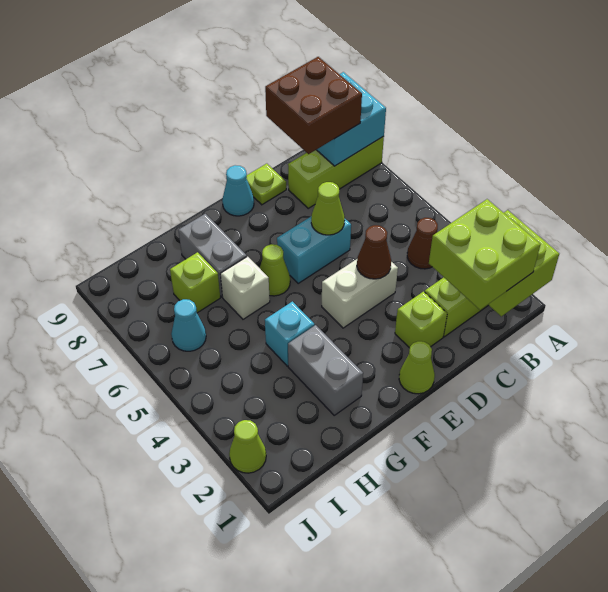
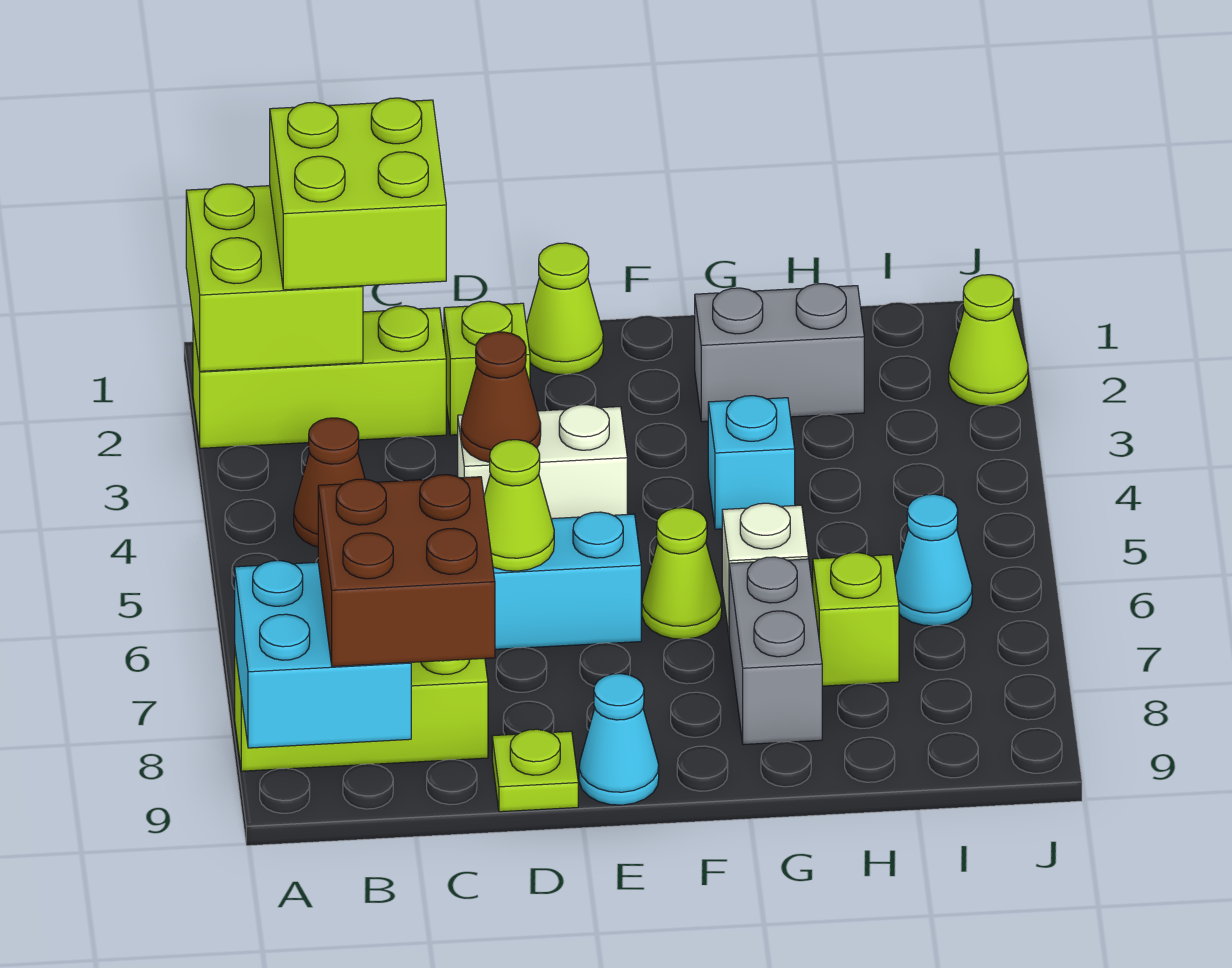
grey 1x2 brick [288,325,363,415] -> grey 1x2 brick turned to [695,284,864,422]

